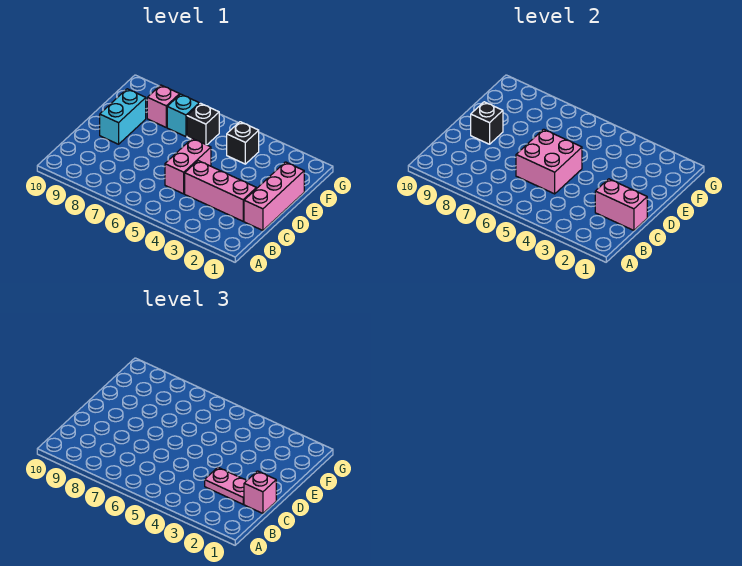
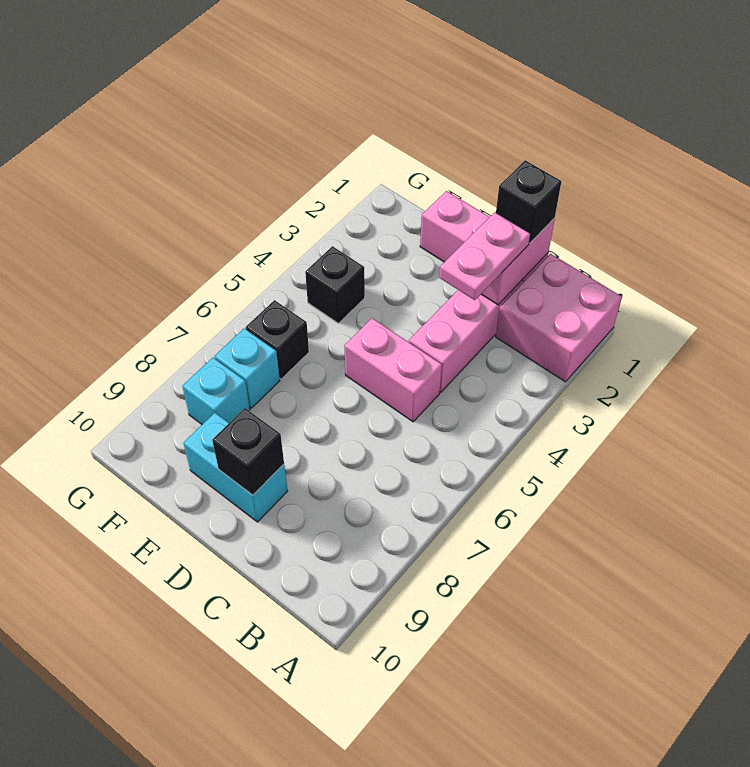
pink 1x1 brick [244,471,276,513] -> black 1x1 brick [496,160,561,243]
pink 2x2 brick [516,129,582,194] -> pink 2x2 brick moved to [496,254,622,382]
pink 1x1 brick [147,85,180,127] -> cyan 1x1 brick [182,358,250,424]

